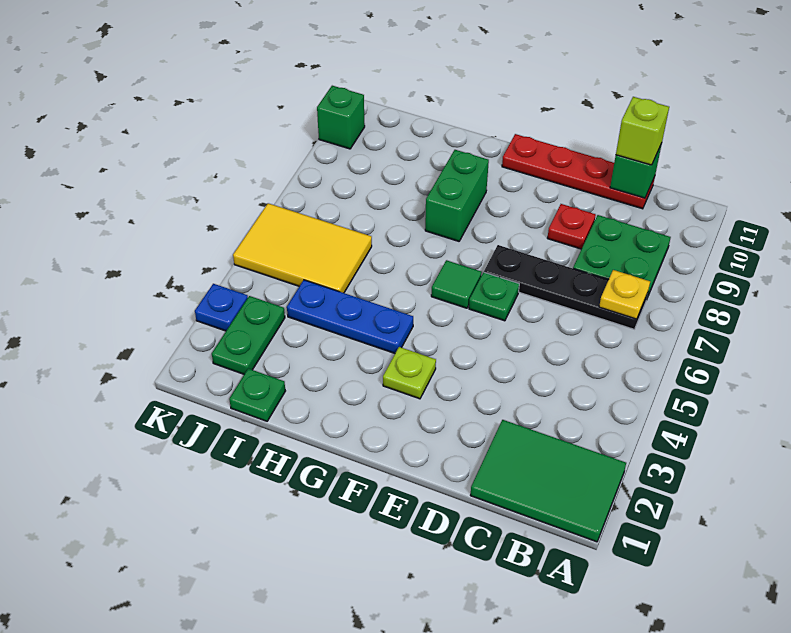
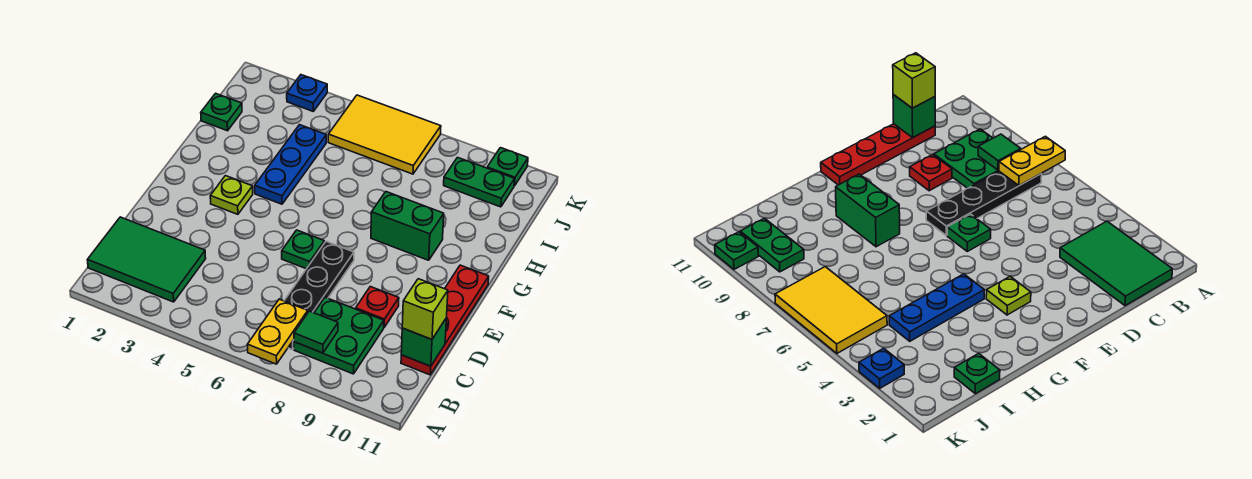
green 2x3 tile [470,420,626,542] -> green 2x3 tile turned to [88,217,206,302]
yellow 1x1 plate [599,270,650,319] -> yellow 1x2 plate [247,299,308,364]
green 1x1 tile [431,260,482,308] -> green 1x1 tile moved to [294,311,338,353]
yellow 2x3 tile [233,203,372,293] -> yellow 2x3 tile turned to [328,95,441,174]
green 1x2 plate [212,296,285,374] -> green 1x2 plate moved to [444,157,515,207]
green 1x1 brick [317,86,365,149] -> green 1x1 plate [487,148,528,186]

